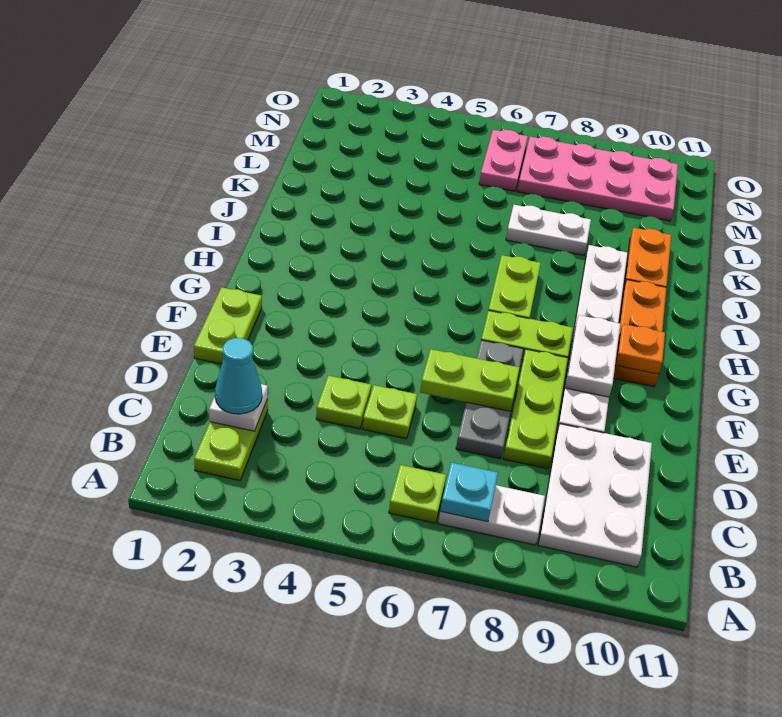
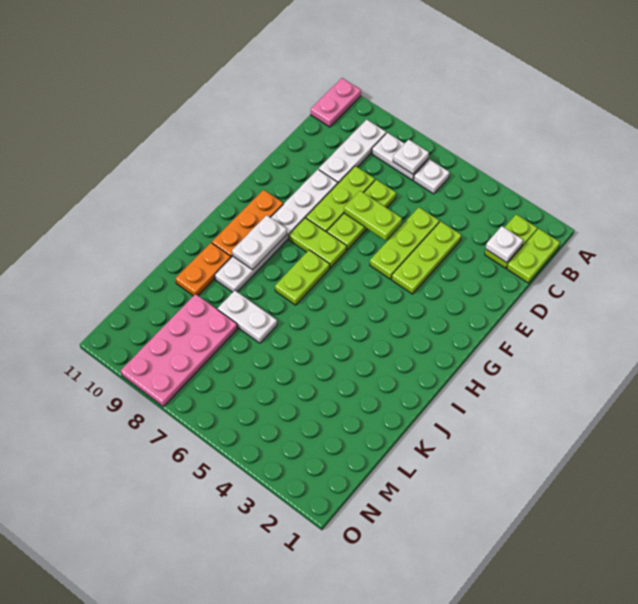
lime 1x1 plate [389,465,446,523] -> white 1x1 plate [414,159,450,194]
cyan 1x1 plate [440,462,498,522] -> white 1x1 plate [393,140,429,174]
white 2x3 plate [538,424,652,567] -> white 1x3 plate [319,120,386,183]
cyan 1x1 cone [215,338,262,414] -> none
lime 1x1 plate [316,376,371,429] -> lime 1x3 plate [392,221,461,294]
lime 1x1 plate [363,385,417,439] -> lime 1x3 plate [370,208,439,279]
grey 1x3 plate [456,340,523,459] -> lime 1x3 plate [327,180,396,250]
lime 1x2 plate [194,287,262,364] -> lime 1x2 plate moved to [507,229,560,283]
white 1x2 plate [565,315,621,397] -> white 1x2 plate moved to [232,215,287,270]
orange 1x1 plate [615,324,665,374] -> none
pink 1x2 plate [479,130,528,191] -> pink 1x2 plate moved to [311,78,361,127]
pink 2x4 plate [517,137,678,221] -> pink 2x4 plate turned to [121,294,238,407]

